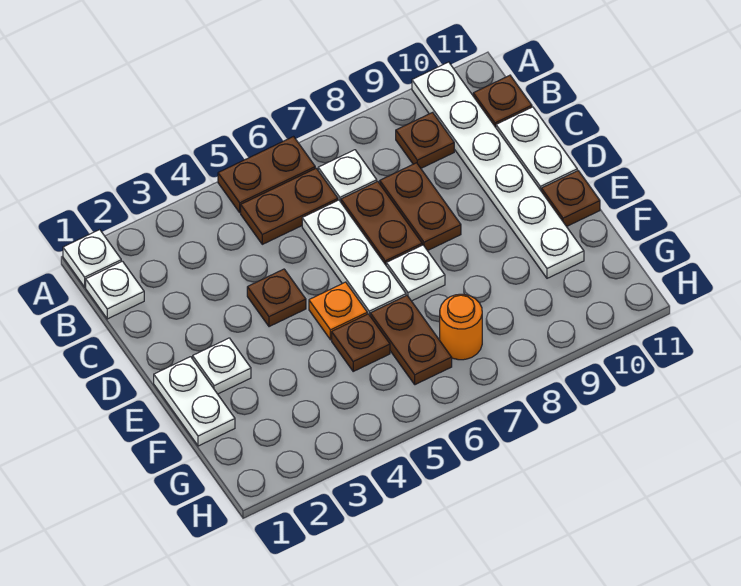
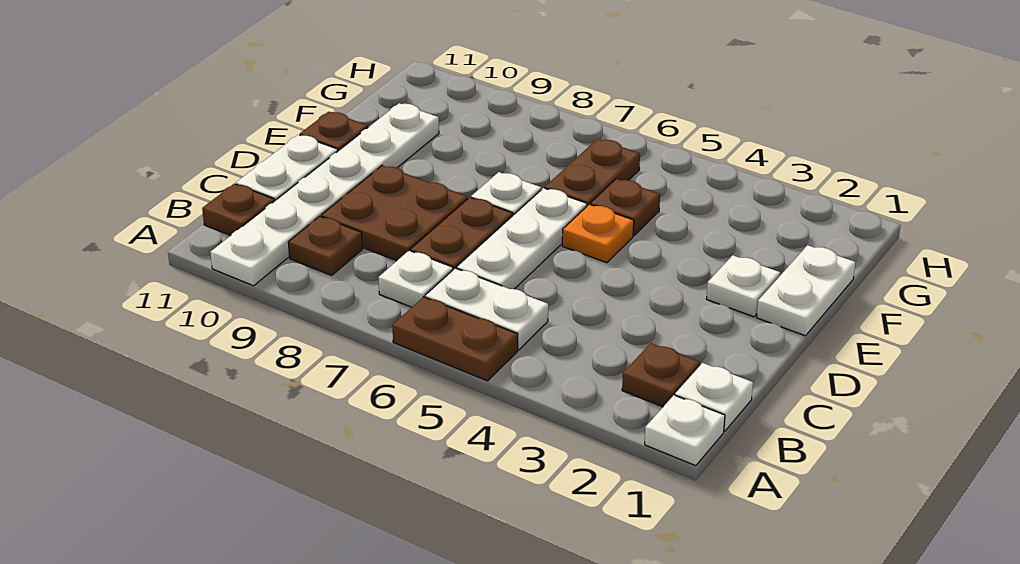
brown 1x2 plate [241,168,338,244] -> white 1x2 plate [425,268,548,350]
brown 1x2 plate [380,163,461,251] -> brown 2x2 plate [321,165,468,261]
brown 1x1 plate [247,269,306,327] -> brown 1x1 plate moved to [622,343,700,407]
orange 1x1 round brick [440,294,482,360] -> none

